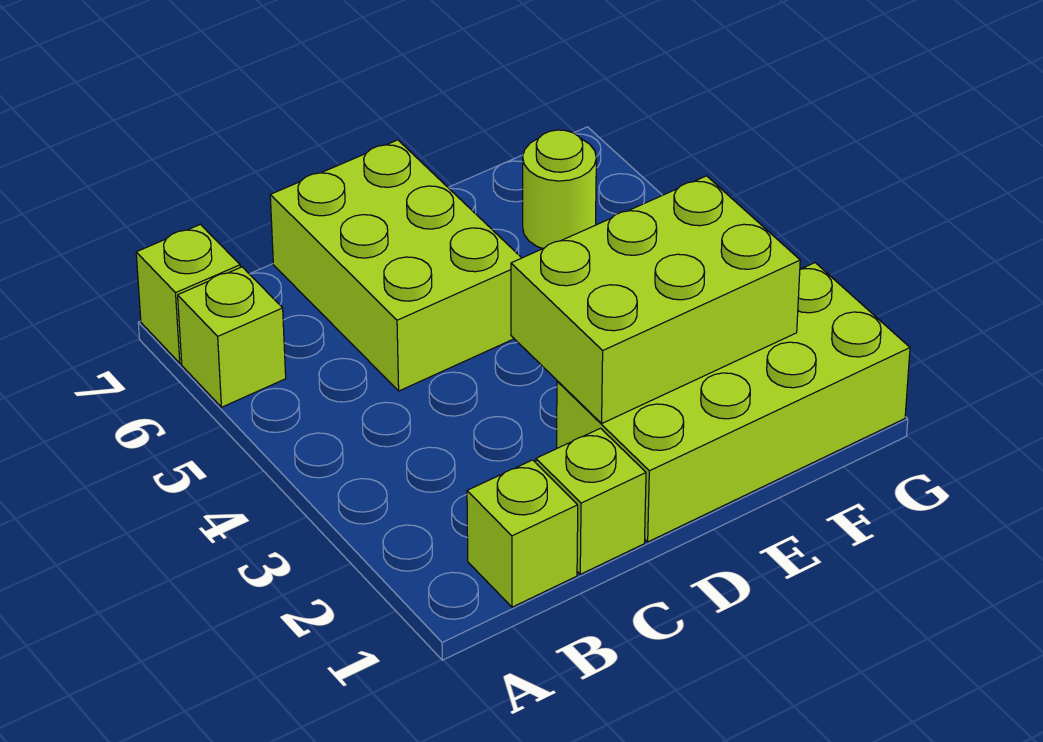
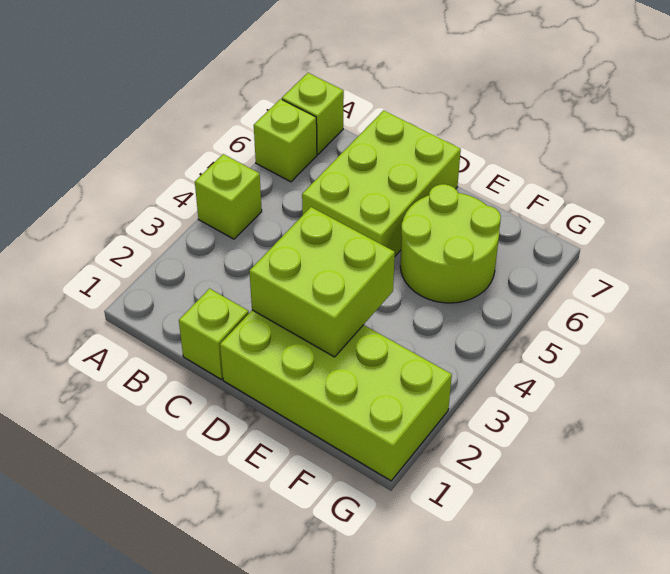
lime 1x1 brick [467,460,578,607] -> lime 1x1 brick moved to [195,154,262,239]
lime 2x3 brick [511,176,800,423] -> lime 2x2 brick [249,207,395,357]
lime 1x1 round brick [523,130,596,248] -> lime 2x2 round brick [400,184,501,303]

